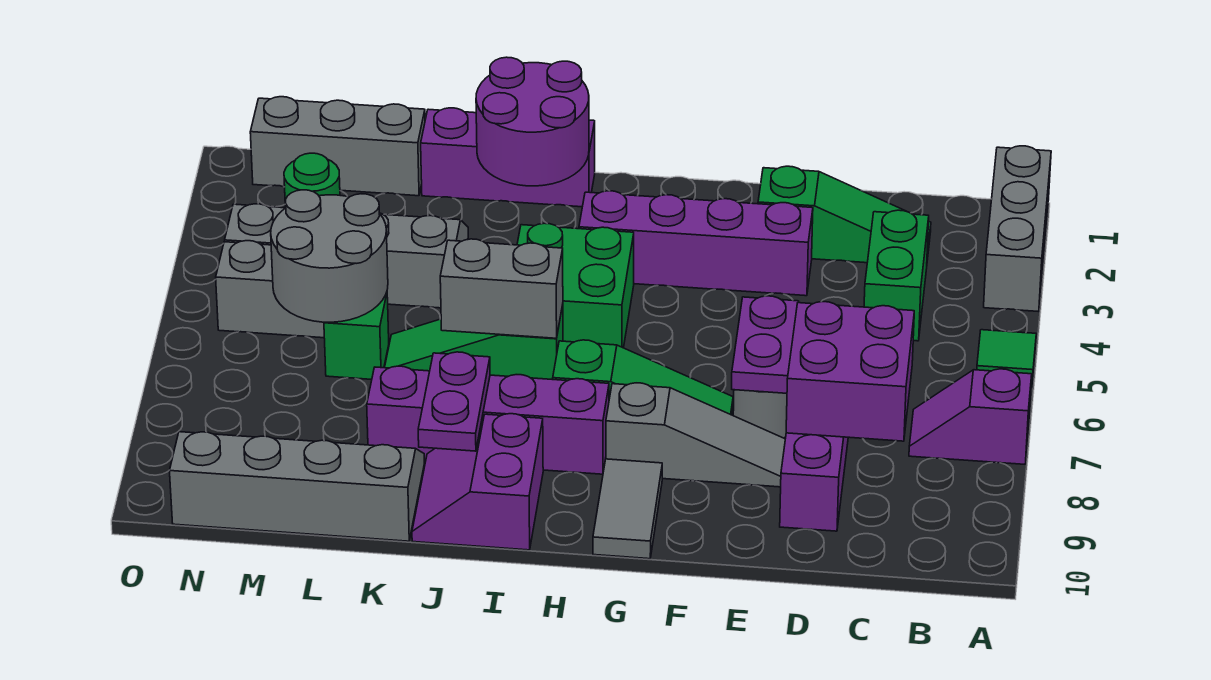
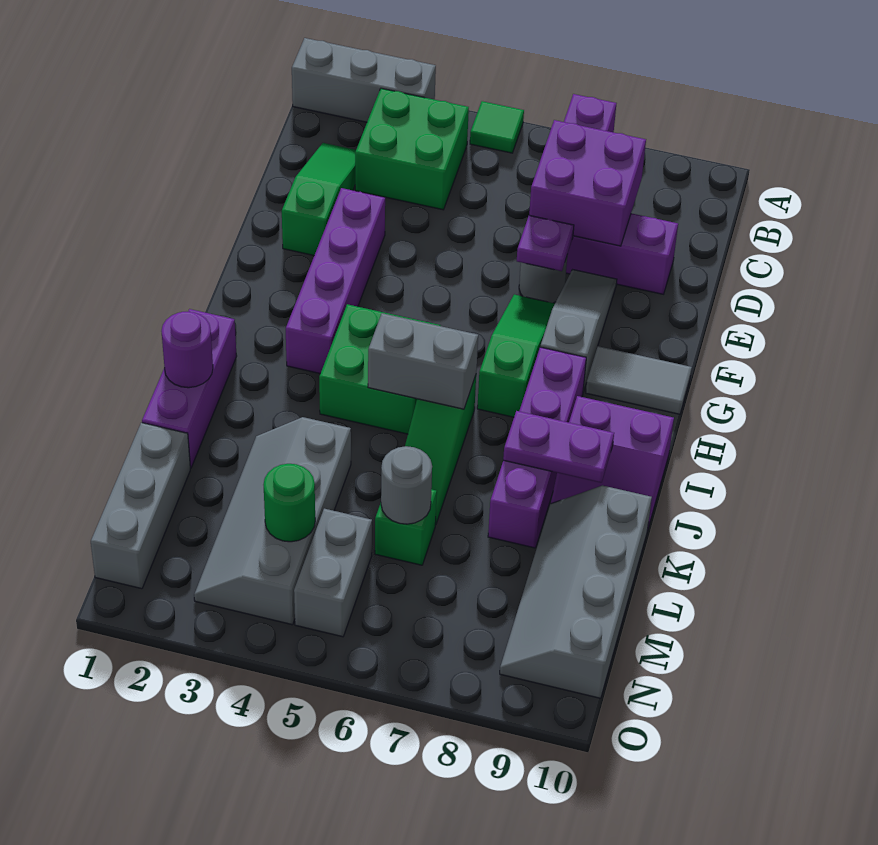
green 1x2 brick [864,210,929,341] -> green 2x2 brick [355,88,469,210]
purple 1x2 plate [732,296,799,393] -> purple 1x1 plate [517,215,574,271]
purple 2x2 round brick [476,57,589,186] -> purple 1x1 round brick [161,312,213,388]
grey 1x2 brick [440,239,563,338] -> grey 1x2 brick turned to [368,313,478,409]
grey 2x2 round brick [271,190,388,322] -> grey 1x1 round brick [381,446,432,524]

